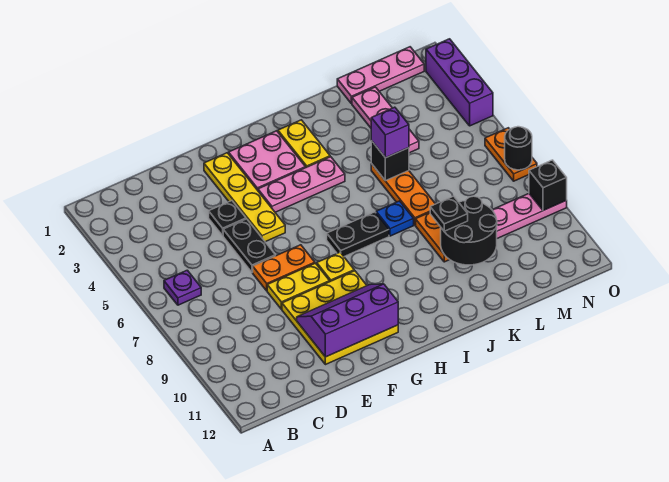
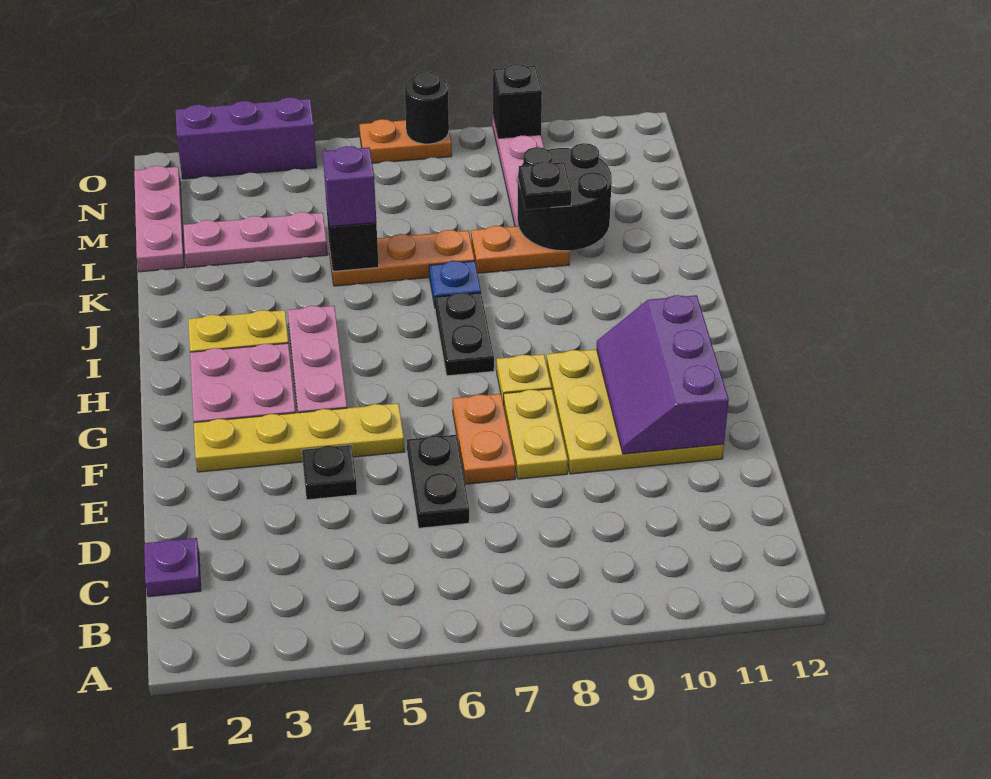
purple 1x1 plate [164,270,201,305] -> purple 1x1 plate moved to [144,538,201,597]
black 1x2 plate [223,219,275,272] -> black 1x2 plate turned to [407,435,469,528]

